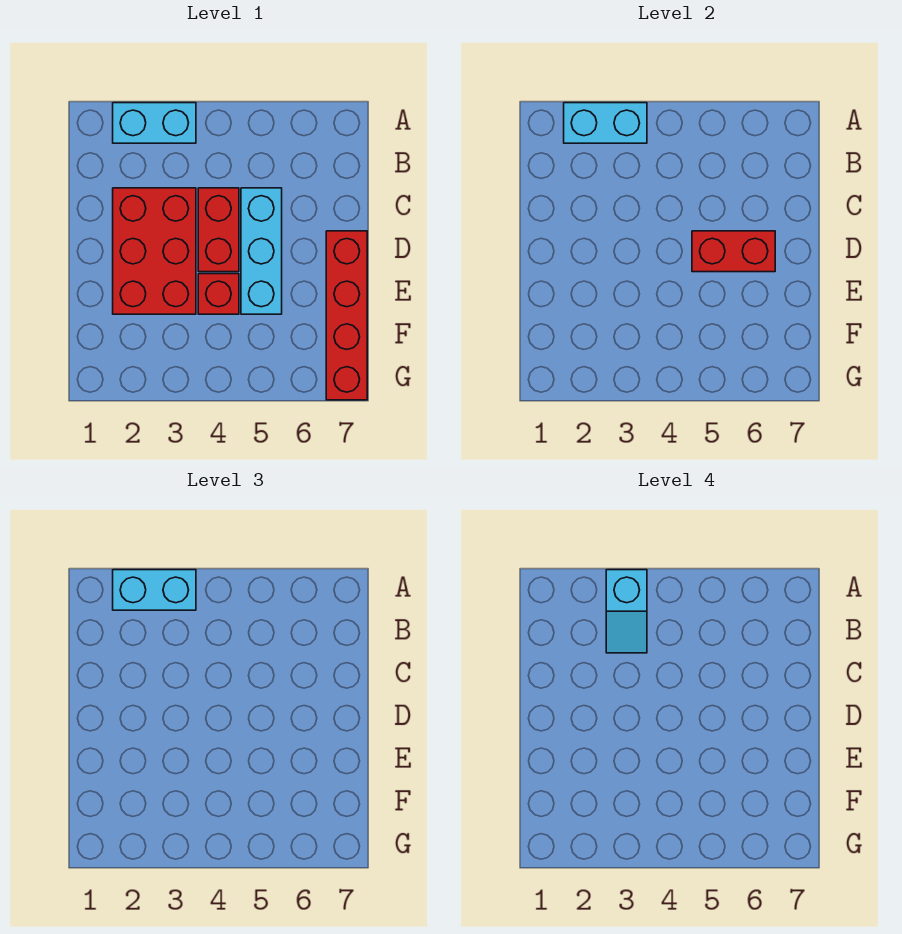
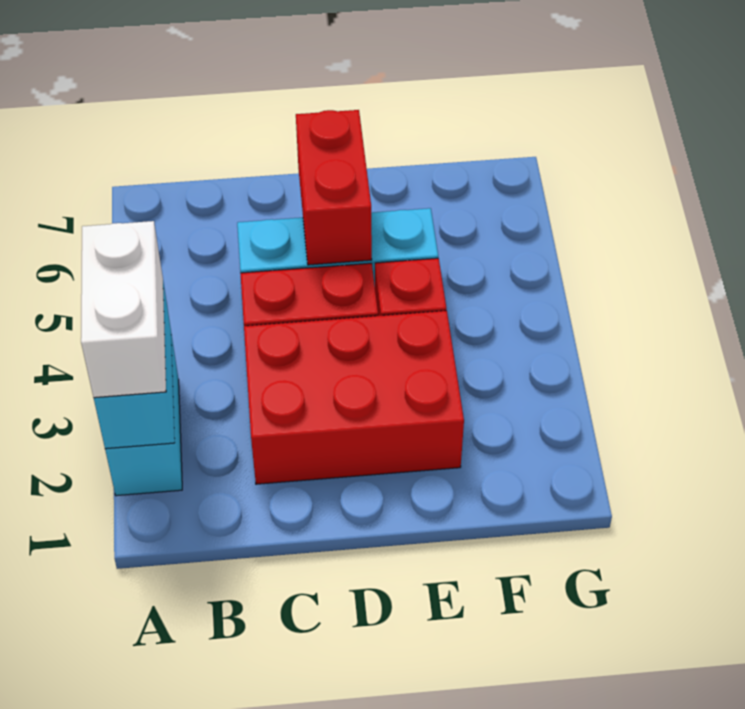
cyan 1x2 brick [113,570,196,610] -> white 1x2 brick [81,221,166,398]
cyan 1x2 slope [606,570,647,653] -> none
red 1x4 brick [326,231,367,400] -> none

